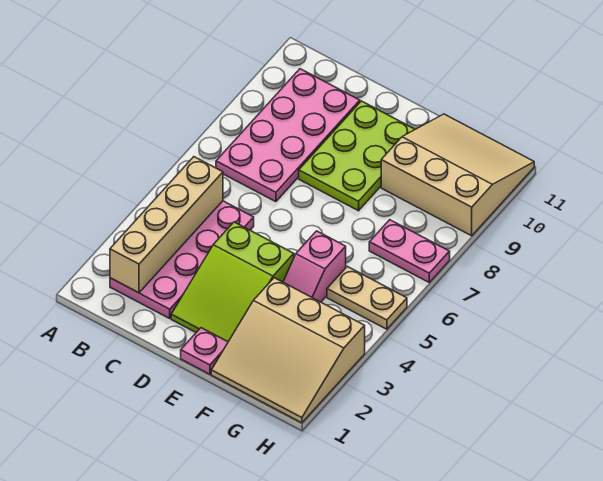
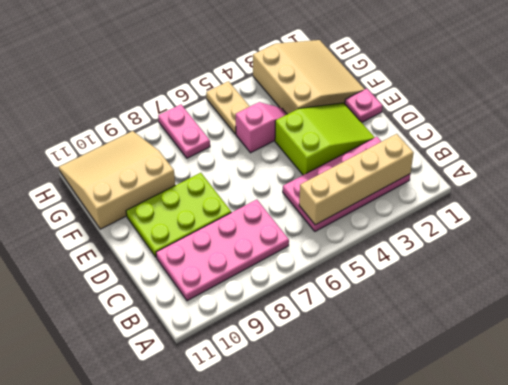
tan 3x3 slope [381,114,534,236] -> tan 3x3 slope turned to [59,131,175,229]

